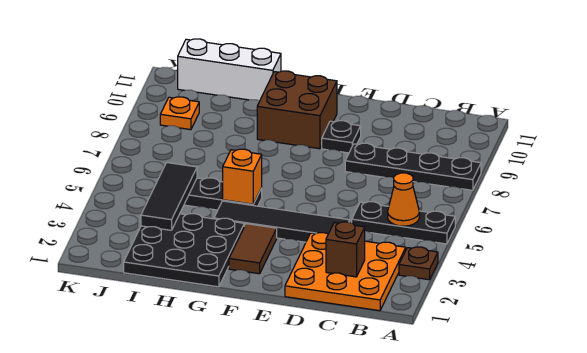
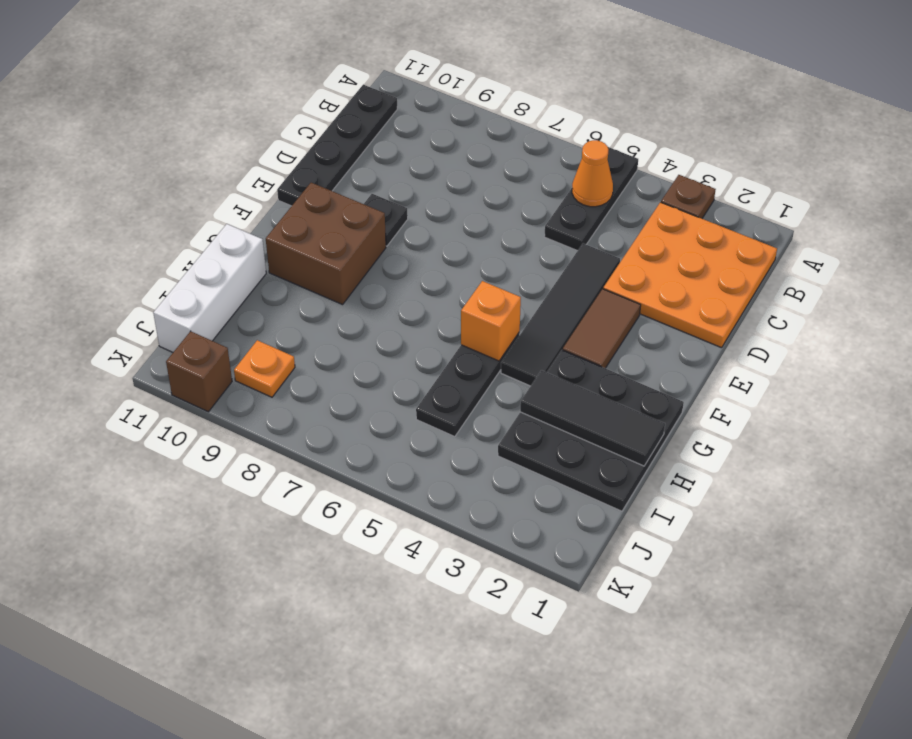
black 1x4 plate [345,143,481,190] -> black 1x4 plate moved to [277,85,397,206]
brown 1x1 brick [326,222,365,277] -> brown 1x1 brick moved to [166,331,232,412]
brown 1x2 tile [229,224,277,274] -> brown 1x2 tile turned to [563,289,641,368]
black 1x3 tile [141,162,197,230] -> black 1x3 tile moved to [520,370,665,466]

